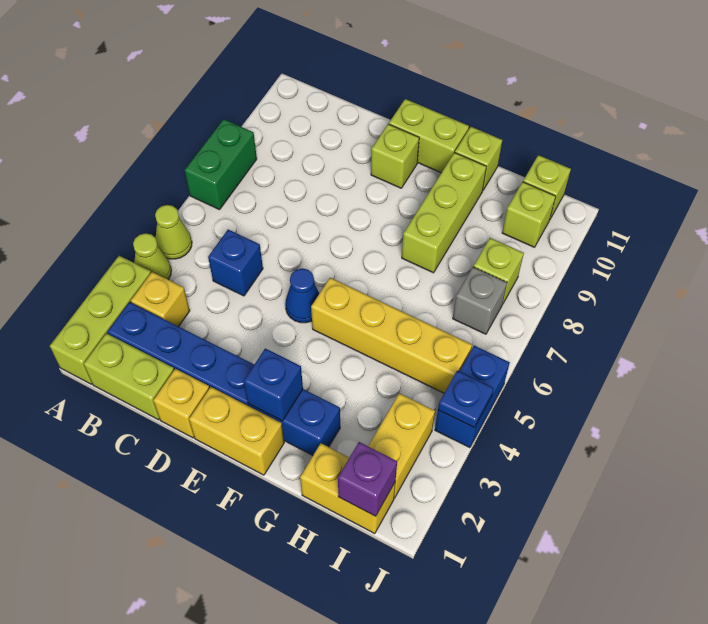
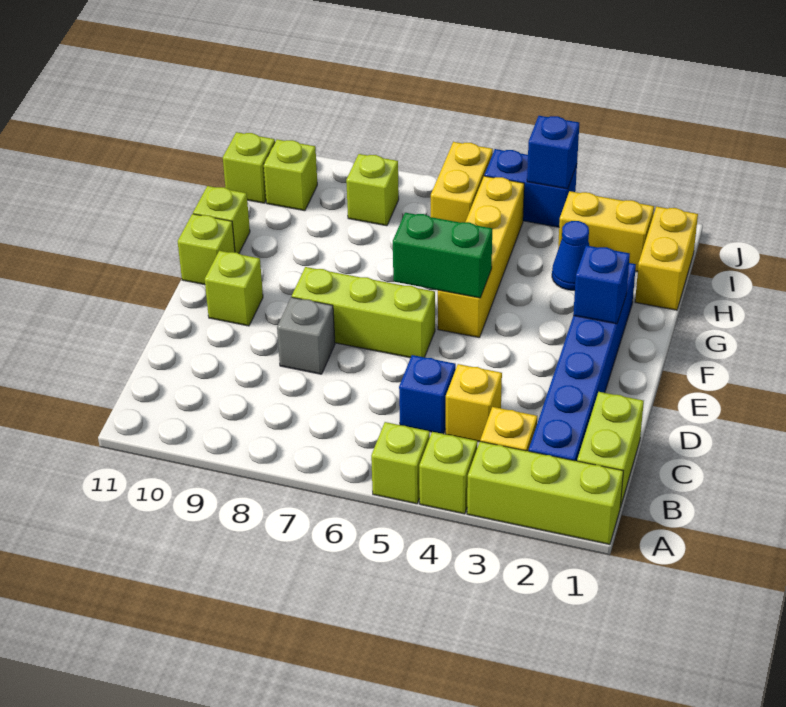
lime 1x1 cone [133,233,171,280] -> lime 1x1 brick [419,432,478,514]
lime 1x1 cone [155,205,192,259] -> lime 1x1 brick [371,422,430,504]
green 1x2 brick [185,119,257,210] -> green 1x2 brick moved to [393,213,492,298]
yellow 1x1 brick [153,369,209,438] -> yellow 1x1 brick moved to [446,364,502,442]
yellow 1x2 brick [189,387,284,475] -> yellow 1x2 brick moved to [431,142,493,223]
blue 1x1 cone [285,269,319,323] -> blue 1x1 cone moved to [552,221,589,290]
lime 1x2 brick [389,99,469,173] -> lime 1x1 brick [178,214,235,285]
lime 1x3 brick [402,153,486,273] -> lime 1x3 brick moved to [292,267,435,358]
purple 1x1 brick [338,442,397,516] -> none
grey 1x1 brick [453,267,507,334] -> grey 1x1 brick moved to [277,297,335,374]
blue 1x1 plate [438,371,494,428] -> blue 1x1 brick [527,116,579,189]

